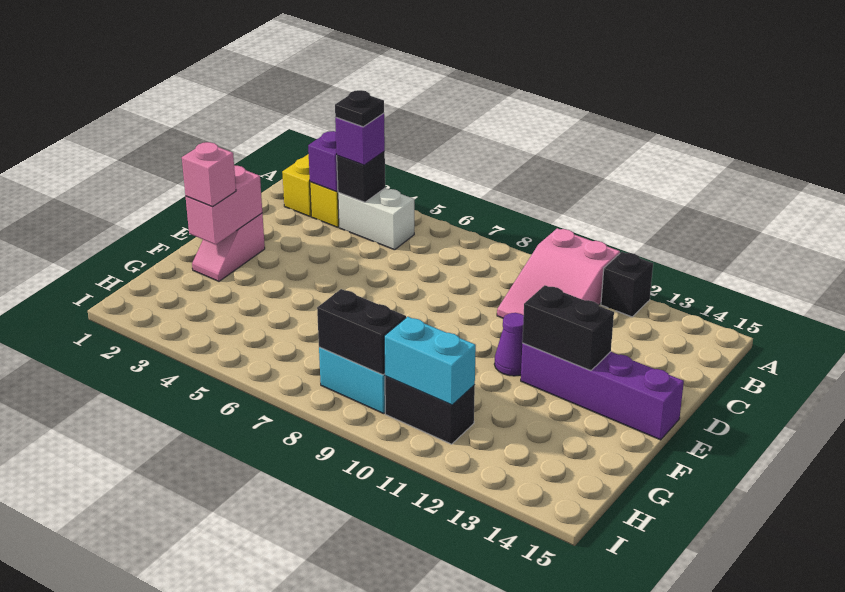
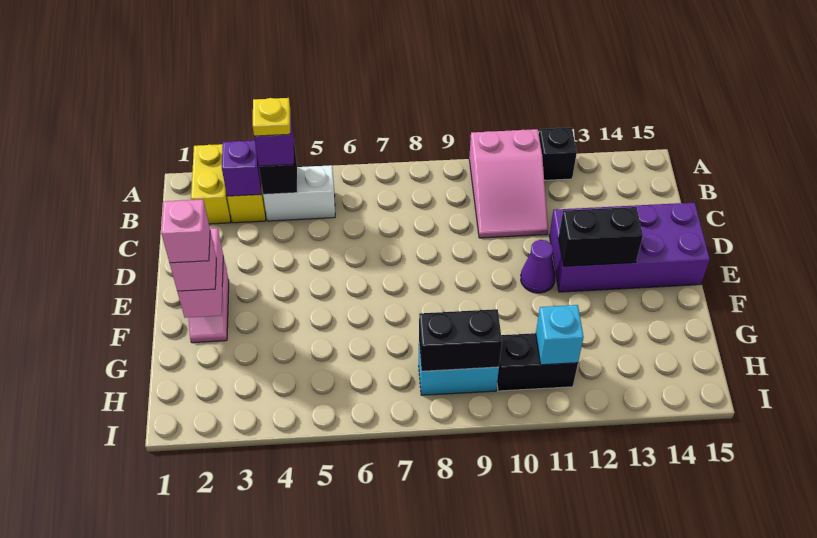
black 1x1 plate [335,90,384,127] -> yellow 1x1 plate [253,98,290,136]
purple 1x4 brick [521,343,684,440] -> purple 2x4 brick [549,203,710,292]
none -> pink 1x1 brick [161,199,210,263]
cyan 1x2 brick [384,317,476,405] -> cyan 1x1 brick [536,305,584,365]

